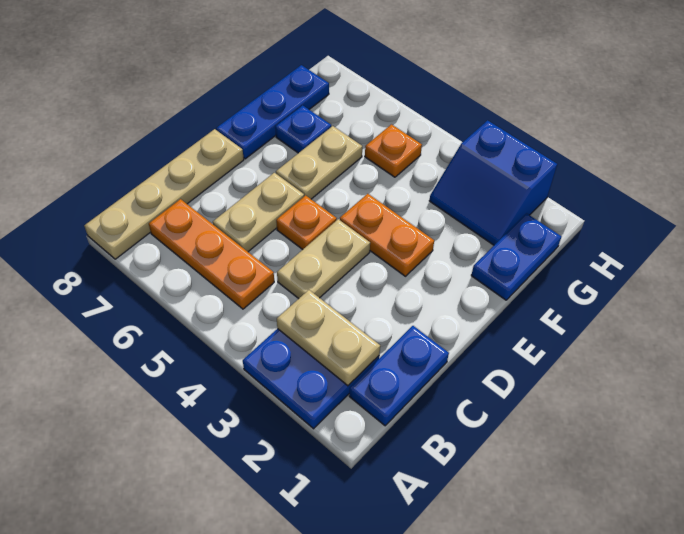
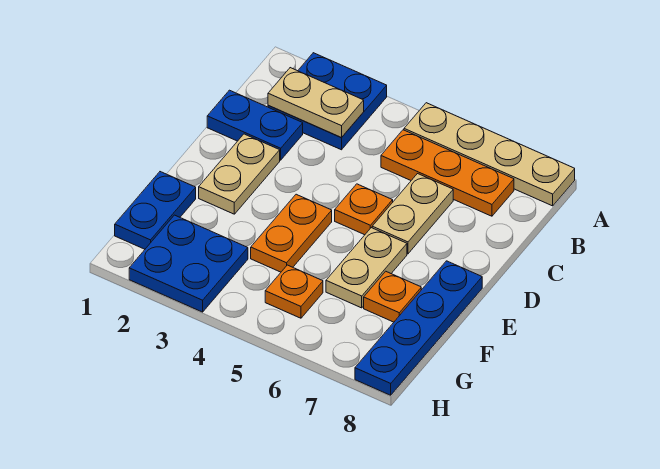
tan 1x4 plate [84,129,244,259] -> tan 1x4 plate turned to [404,103,575,206]
blue 1x2 plate [349,326,449,426] -> blue 1x2 plate turned to [207,90,303,160]
tan 1x2 plate [277,219,370,299] -> tan 1x2 plate moved to [199,134,280,214]
orange 1x2 plate [340,194,434,276] -> orange 1x2 plate turned to [251,194,332,272]
blue 1x3 plate [216,65,329,159] -> blue 1x4 plate [355,261,482,395]
blue 1x1 plate [275,105,331,153] -> orange 1x1 plate [364,271,421,322]
blue 2x2 slope [429,120,557,245] -> blue 2x2 plate [129,215,248,312]

